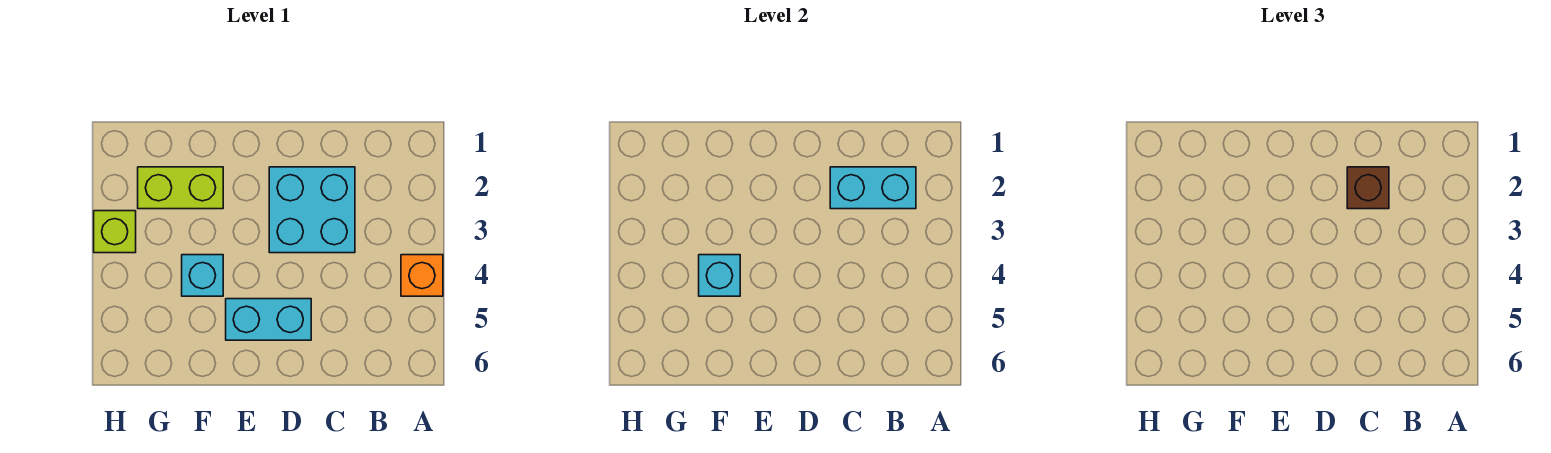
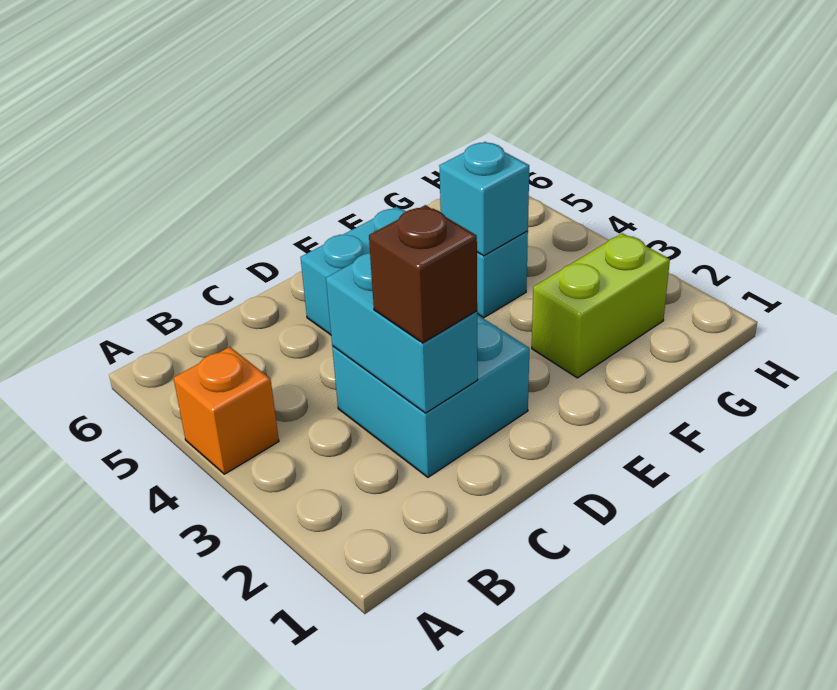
cyan 1x2 brick [830,167,916,209] -> cyan 1x2 brick turned to [326,253,478,413]
lime 1x1 brick [94,211,136,253] -> none

